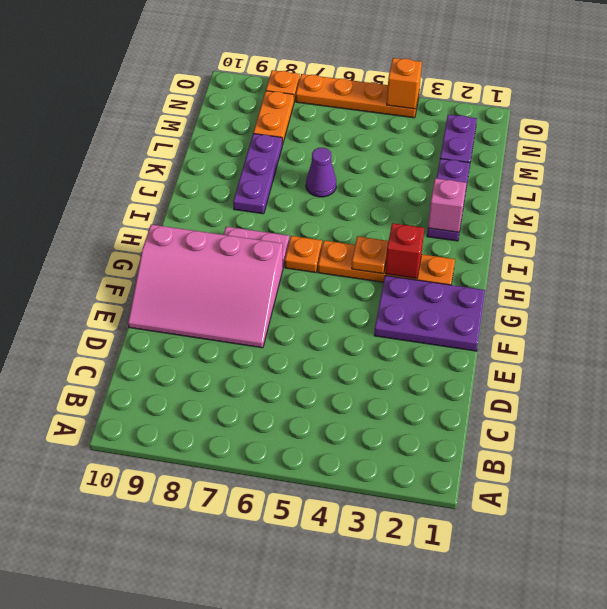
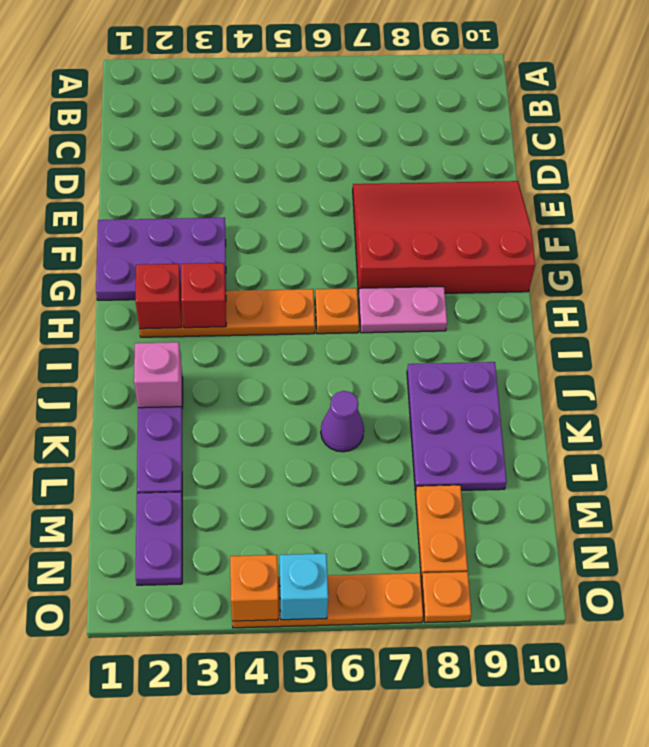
pink 3x4 slope [128,225,283,348] -> red 3x4 slope [353,181,535,294]
none -> red 1x1 brick [135,264,182,329]
orange 1x1 plate [352,236,388,274] -> none
purple 1x3 plate [233,134,282,214] -> purple 2x3 plate [407,362,507,491]
none -> cyan 1x1 brick [280,554,328,620]

